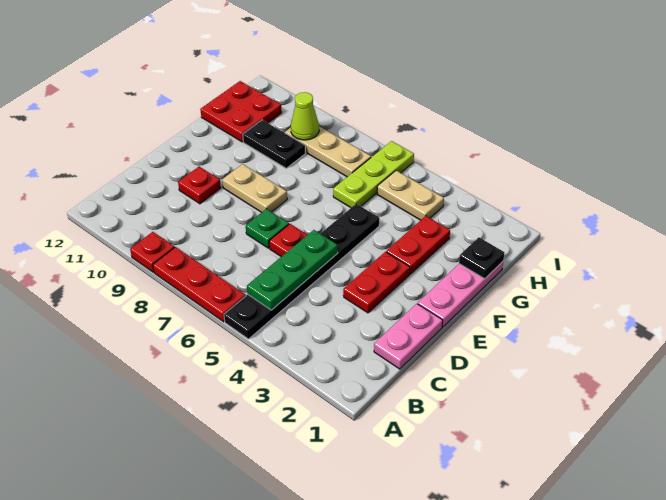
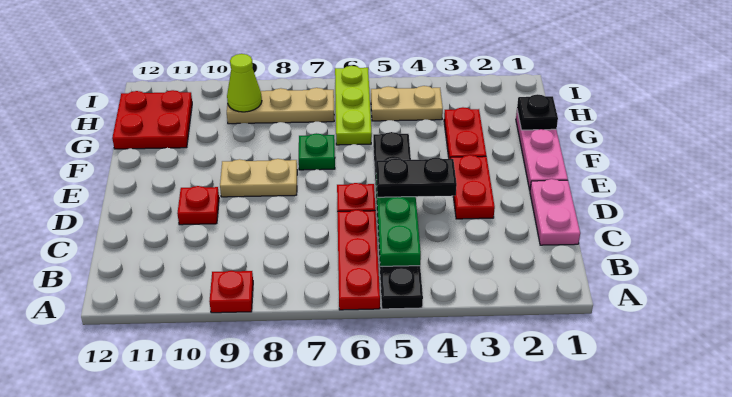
red 1x3 plate [153,247,245,322] -> red 1x3 plate turned to [338,210,380,310]
green 1x1 plate [246,209,289,248] -> green 1x1 plate moved to [299,133,335,170]
black 1x2 plate [243,120,306,168] -> black 1x2 plate moved to [376,158,457,197]

